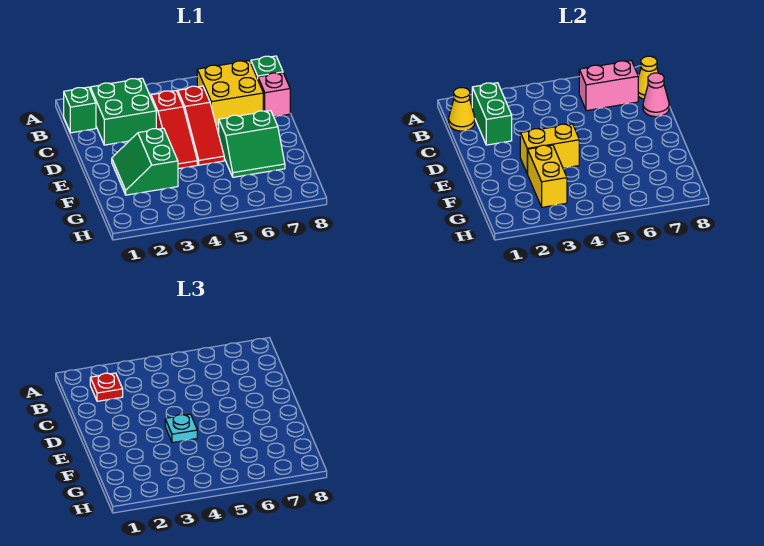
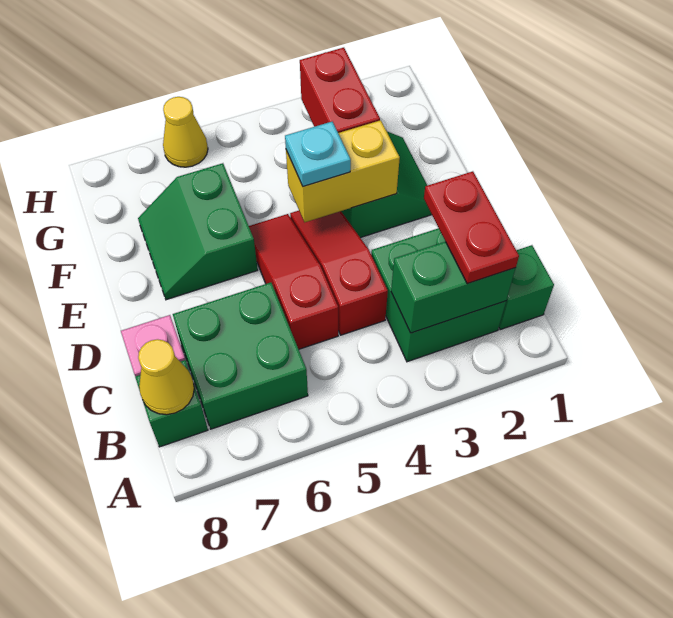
yellow 1x1 cone [449,88,475,131] -> yellow 1x1 cone moved to [163,97,208,167]
green 1x2 brick [472,83,512,145] -> green 1x2 brick turned to [391,242,516,333]
red 1x1 plate [90,373,123,401] -> red 1x2 plate [424,171,519,284]
yellow 2x2 brick [197,61,263,126] -> green 2x2 brick [173,283,308,429]
pink 1x2 brick [579,61,638,111] -> none
pink 1x1 cone [643,73,669,117] -> none
green 2x2 slope [219,111,285,177] -> green 2x2 slope turned to [138,163,258,300]
yellow 1x2 brick [528,145,567,207] -> red 1x2 brick [300,48,380,133]

